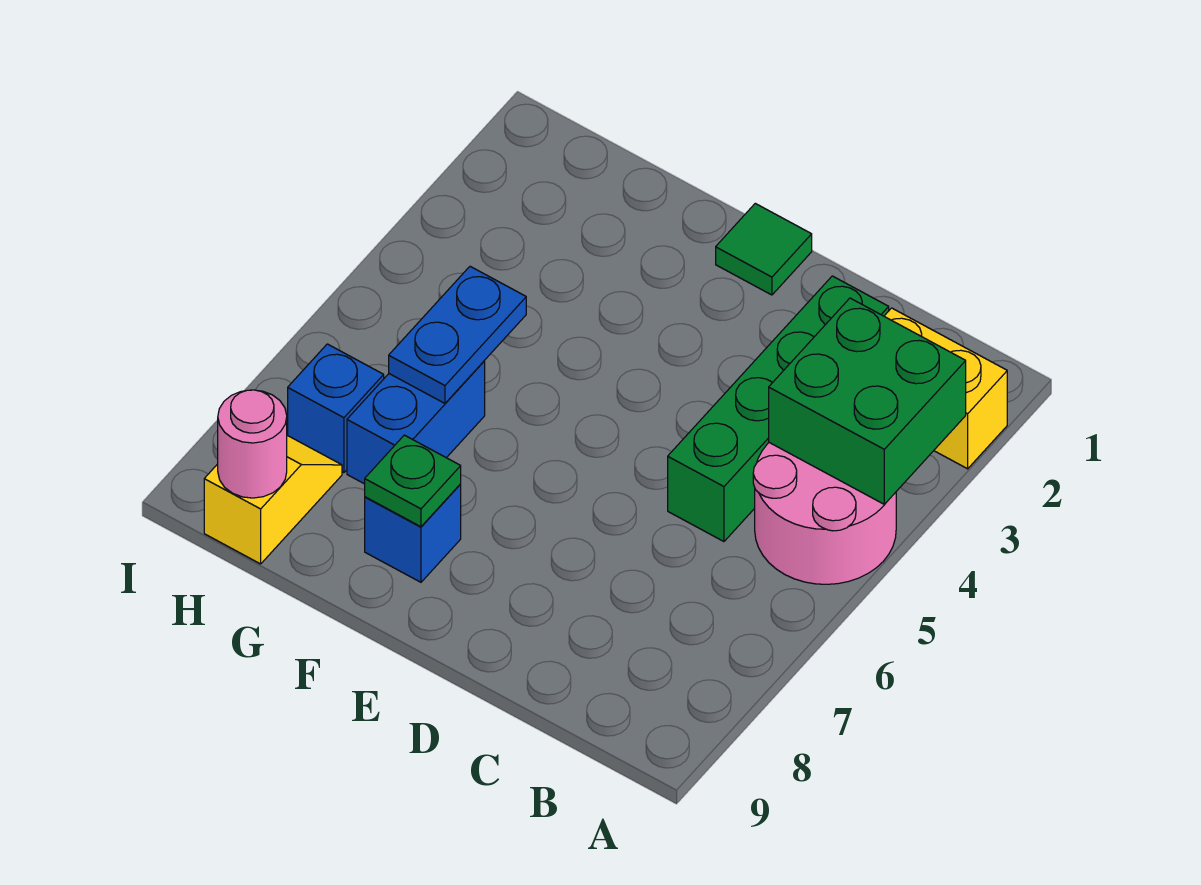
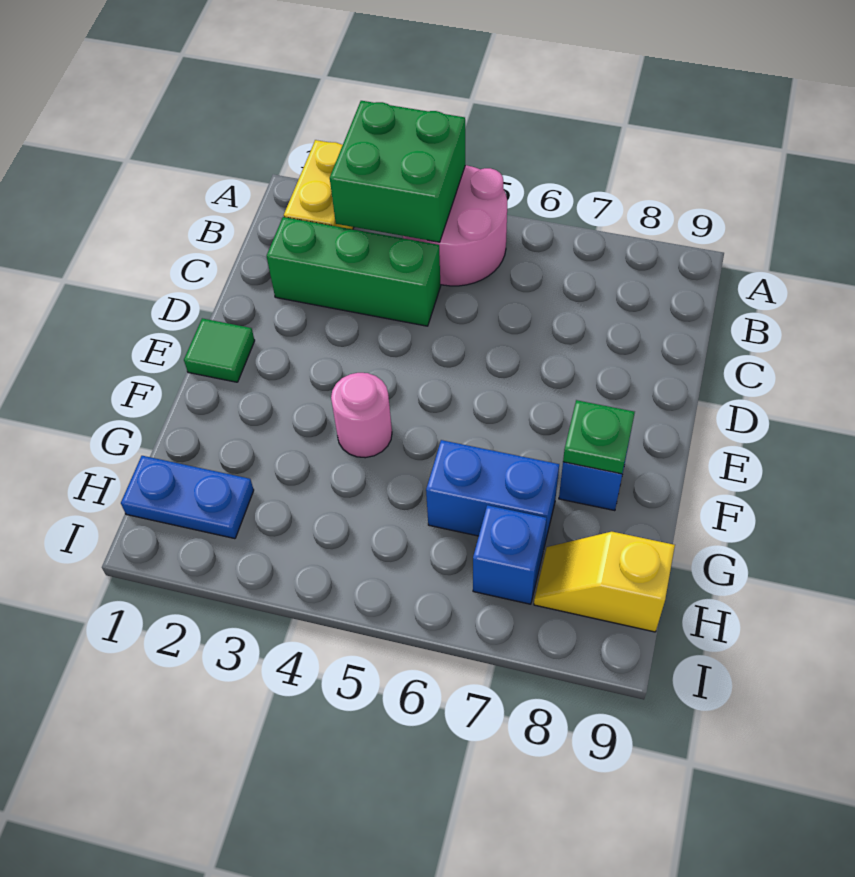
green 1x4 brick [668,276,889,541] -> green 1x3 brick [267,217,441,326]
blue 1x2 plate [389,266,526,403] -> blue 1x2 plate moved to [121,456,254,539]
pink 1x1 round brick [218,390,287,498] -> pink 1x1 round brick moved to [331,373,392,458]

